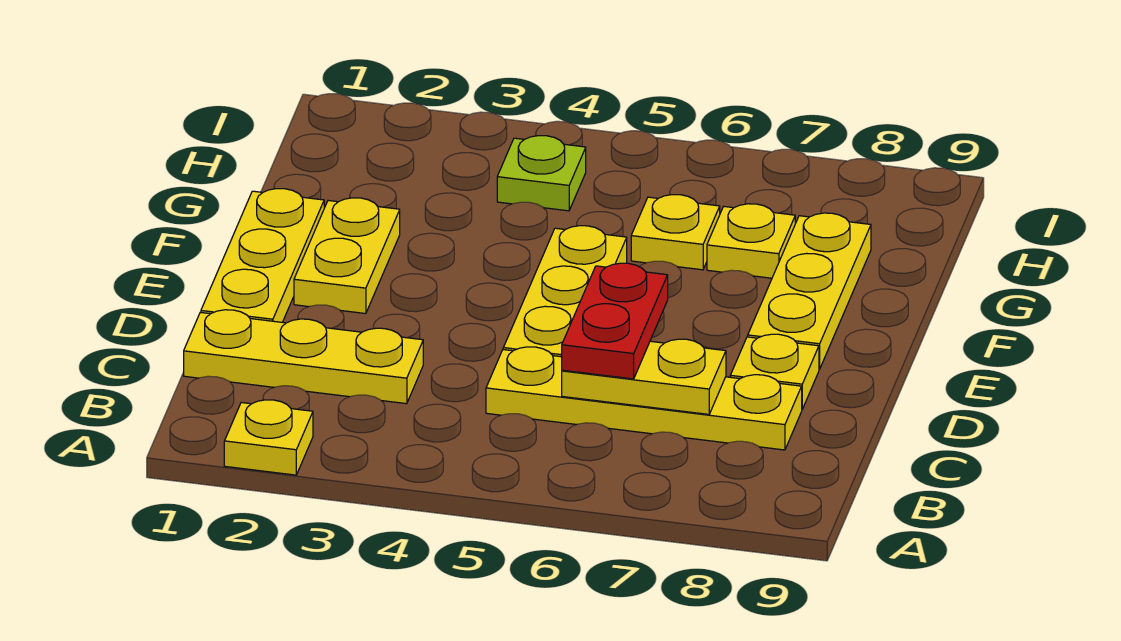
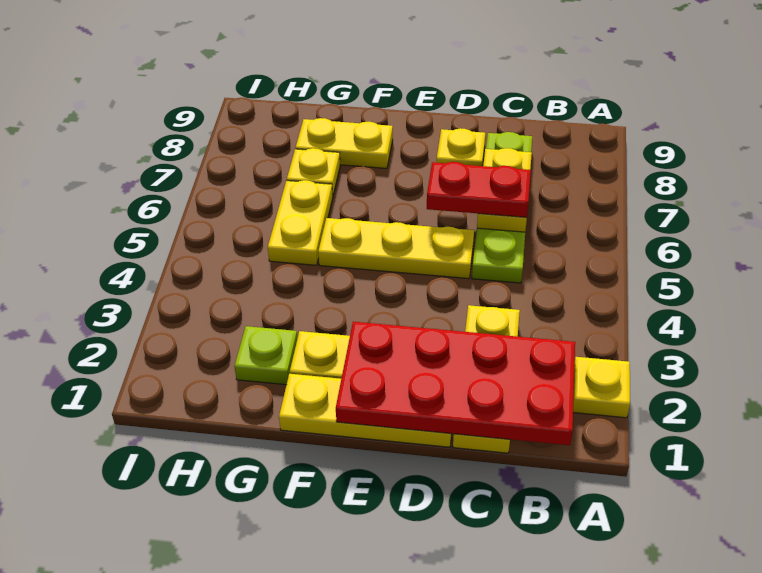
none -> red 2x4 plate [336,322,575,445]
yellow 1x4 plate [486,347,802,450] -> lime 1x4 plate [472,132,532,283]
yellow 1x3 plate [748,213,871,369] -> yellow 1x2 plate [296,118,393,168]
yellow 1x1 plate [631,195,720,270] -> yellow 1x2 plate [268,180,333,265]
lime 1x1 plate [497,136,586,211] -> lime 1x1 plate moved to [234,326,297,385]

